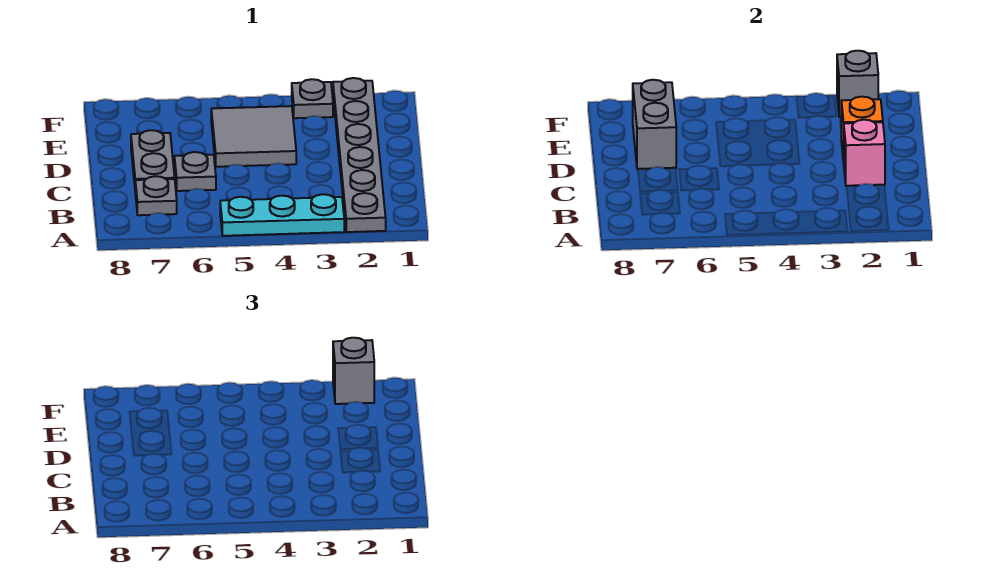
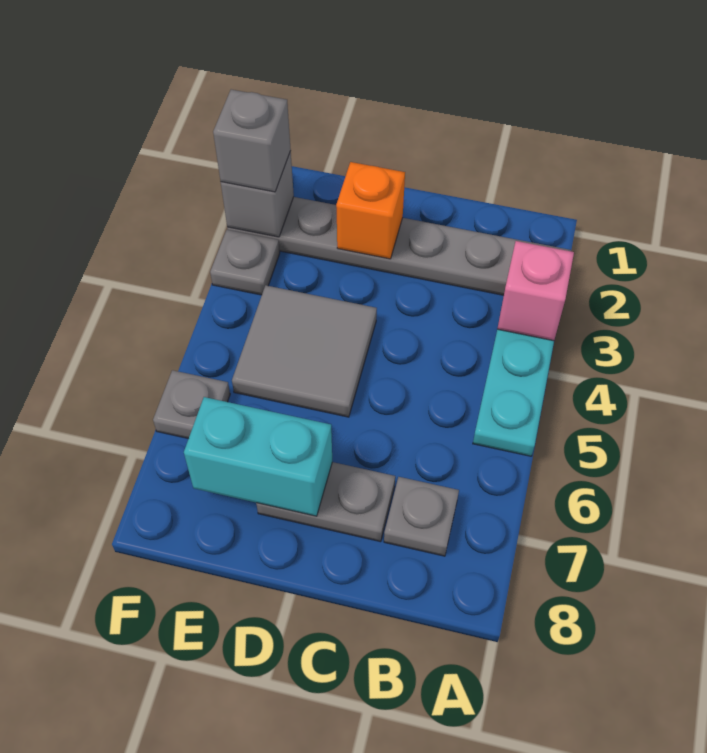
pink 1x1 brick [844,120,885,186] -> pink 1x1 brick moved to [497,241,574,341]
grey 1x1 plate [174,152,216,191] -> grey 1x1 plate moved to [153,370,230,439]
grey 1x2 brick [633,80,676,169] -> cyan 1x2 brick [184,397,332,516]

